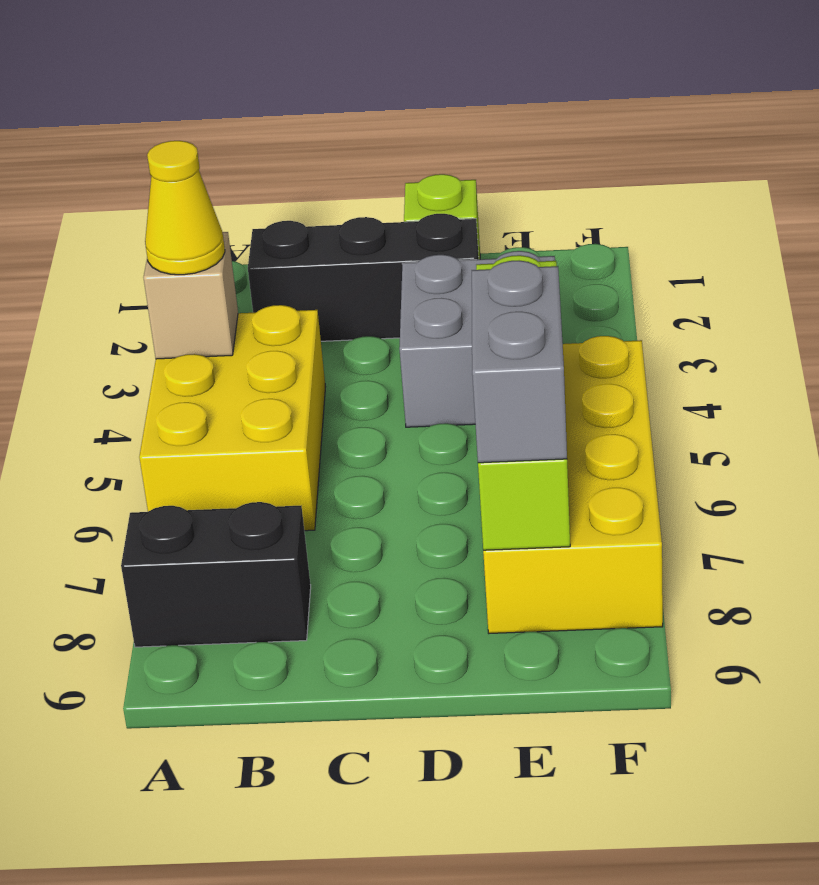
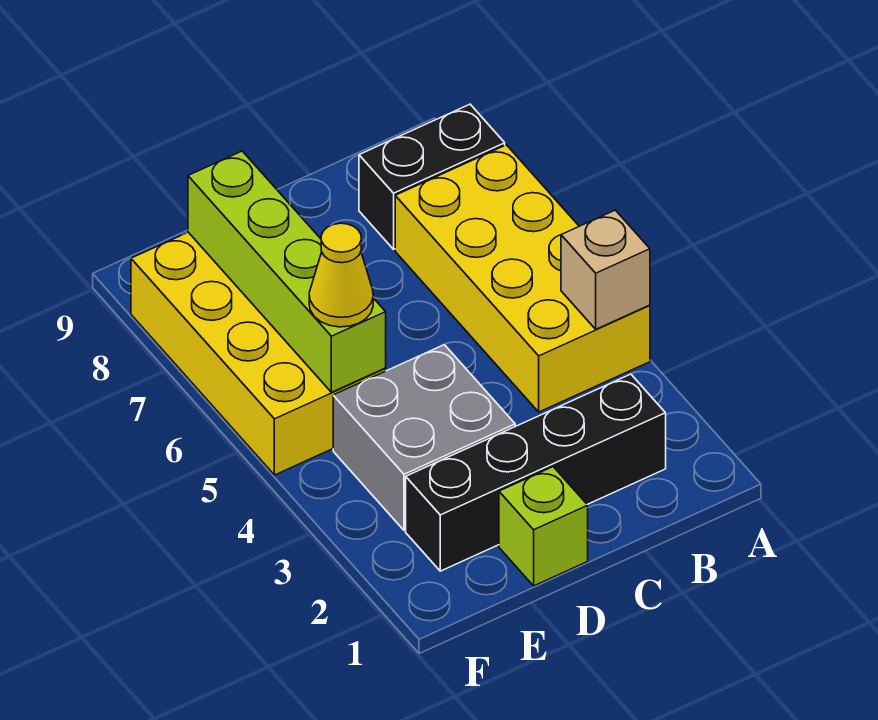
yellow 2x3 brick [139,305,325,531] -> yellow 2x4 brick [395,145,650,412]
yellow 1x1 cone [145,141,225,275] -> yellow 1x1 cone moved to [309,223,373,327]
black 1x3 brick [248,214,479,341] -> black 1x4 brick [406,374,666,571]
grey 1x2 brick [472,261,567,463] -> none

